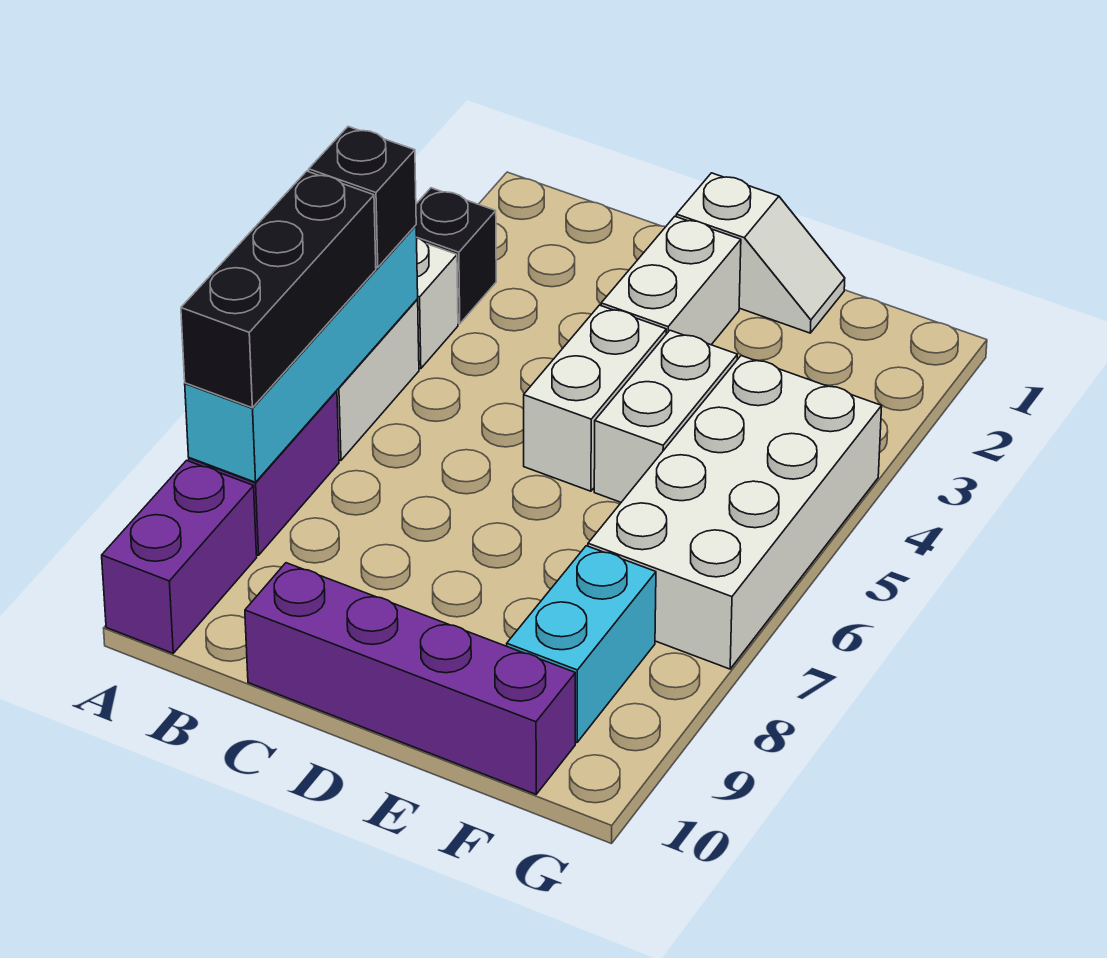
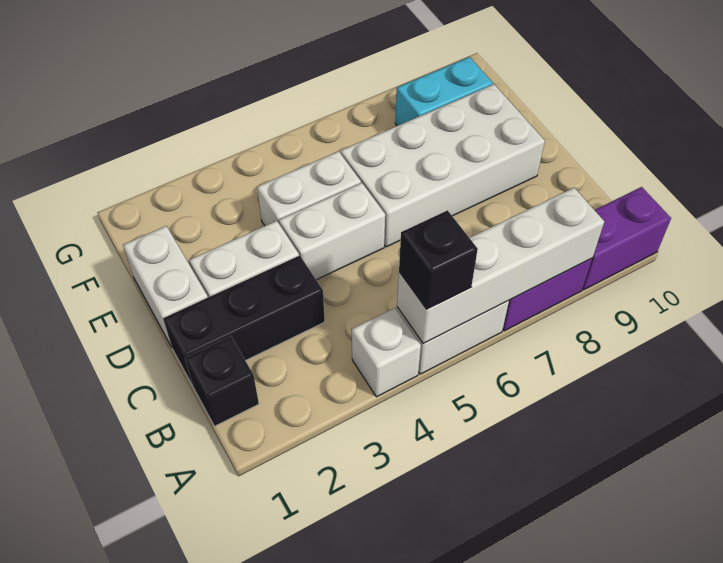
black 1x1 brick [416,188,496,324] -> black 1x1 brick moved to [185,336,259,426]
cyan 1x4 brick [185,225,418,482] -> white 1x4 brick [397,188,604,343]
black 1x3 brick [181,171,376,408] -> black 1x3 brick moved to [163,256,325,386]
purple 1x4 brick [245,563,575,794] -> none
white 1x2 slope [676,173,845,333] -> white 1x2 brick [123,226,208,347]
white 2x4 brick [588,356,882,669] -> white 2x4 brick moved to [341,84,545,247]

